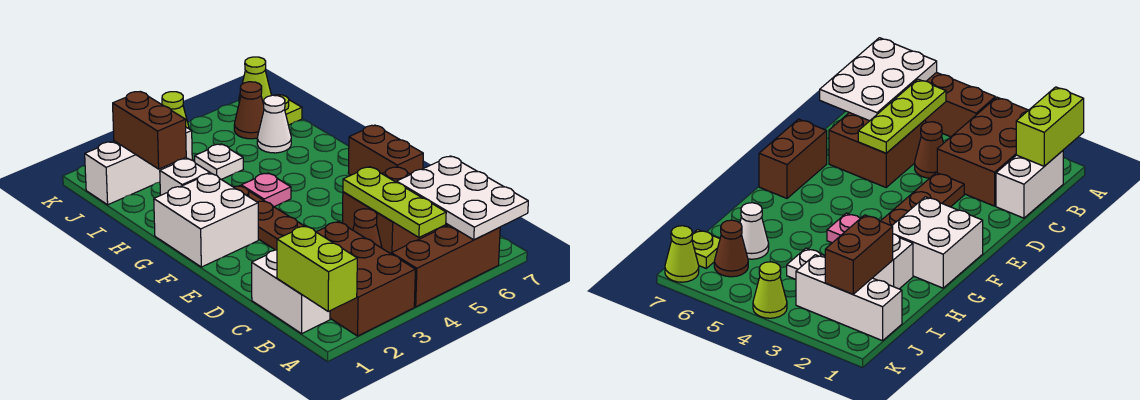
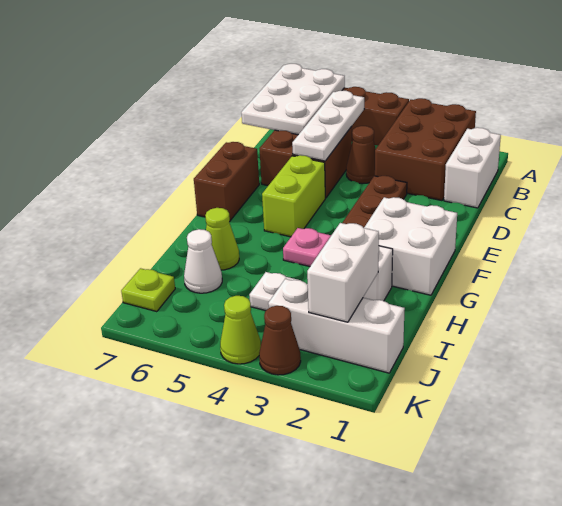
lime 1x2 brick [277,226,357,311] -> lime 1x2 brick moved to [262,155,325,237]
lime 1x3 plate [343,167,446,237] -> white 1x3 plate [292,90,364,161]
brown 1x2 brick [113,92,186,169] -> white 1x2 brick [307,223,379,322]
brown 1x1 cone [234,82,264,139] -> brown 1x1 cone moved to [259,306,301,375]
lime 1x1 cone [239,57,272,102] -> lime 1x1 cone moved to [205,208,239,270]

